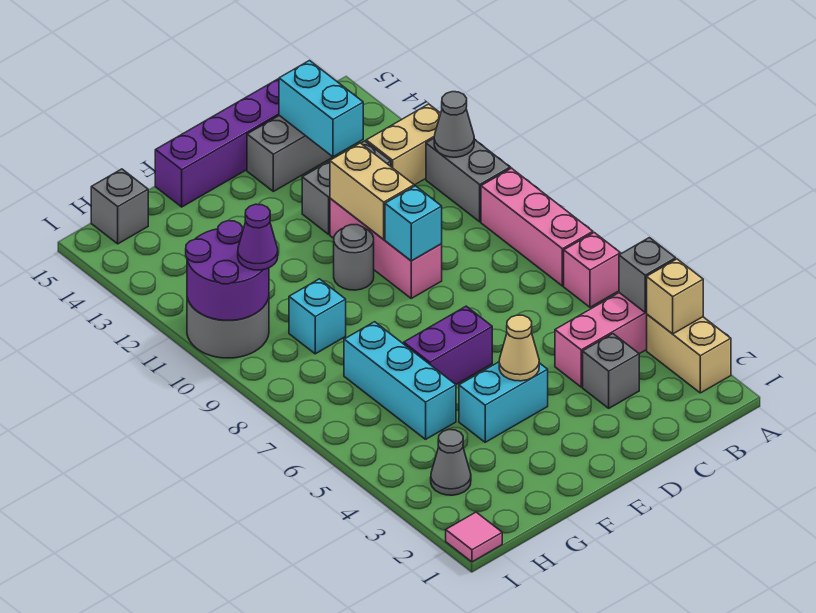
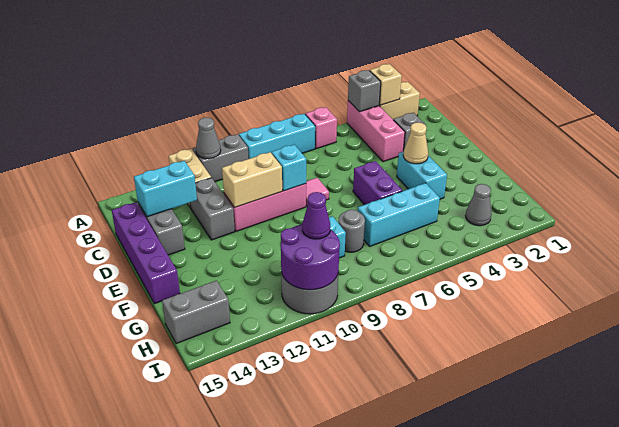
pink 1x3 brick [481,168,593,286] -> cyan 1x3 brick [239,114,315,159]
grey 1x1 round brick [334,225,374,290] -> grey 1x1 round brick moved to [339,210,365,252]
grey 1x1 brick [91,169,148,244] -> grey 1x2 brick [162,281,230,344]
pink 1x1 tile [446,512,502,562] -> pink 1x1 tile moved to [306,178,329,206]

